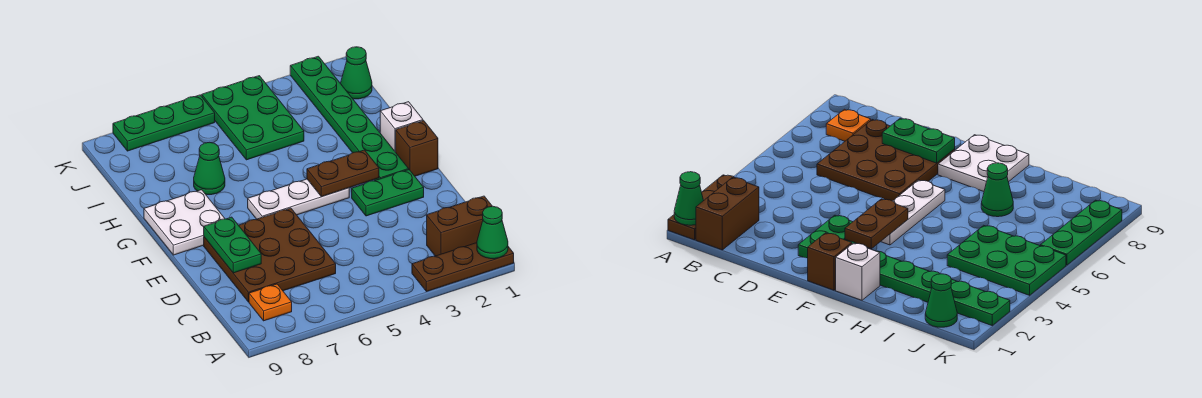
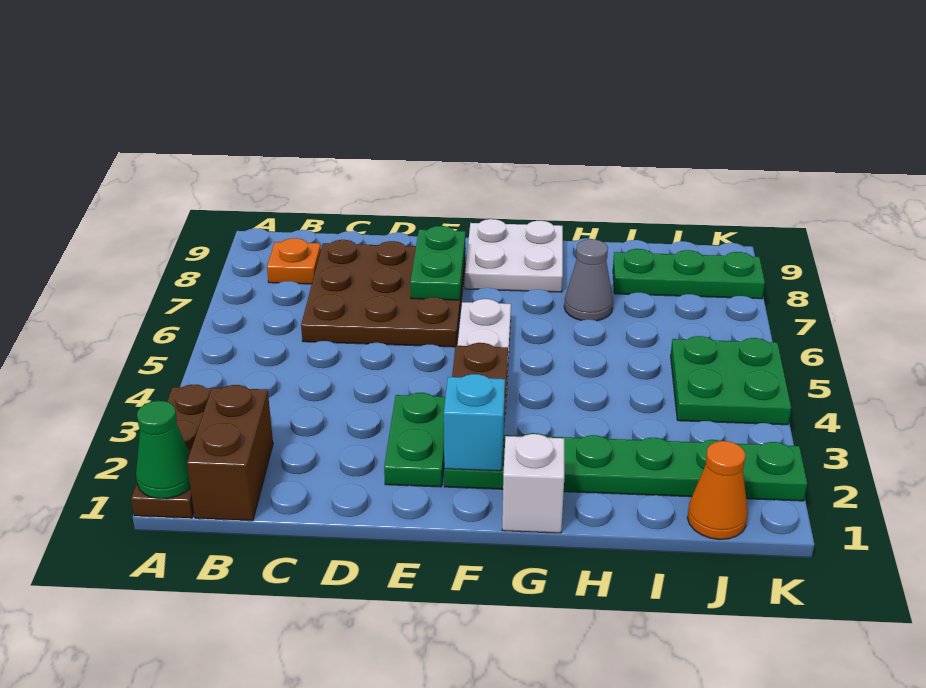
green 1x2 plate [204,217,261,273] -> green 1x2 plate turned to [410,226,465,300]
brown 1x1 brick [396,121,438,176] -> none
none -> cyan 1x1 brick [444,374,505,471]
green 1x1 cone [194,142,225,195] -> grey 1x1 cone [564,239,613,321]
green 2x3 plate [202,76,304,160] -> green 2x2 plate [671,336,791,425]
green 1x1 cone [341,47,372,99] -> orange 1x1 cone [687,441,748,539]
green 1x3 plate [113,95,215,151] -> green 1x3 plate turned to [613,249,765,299]

